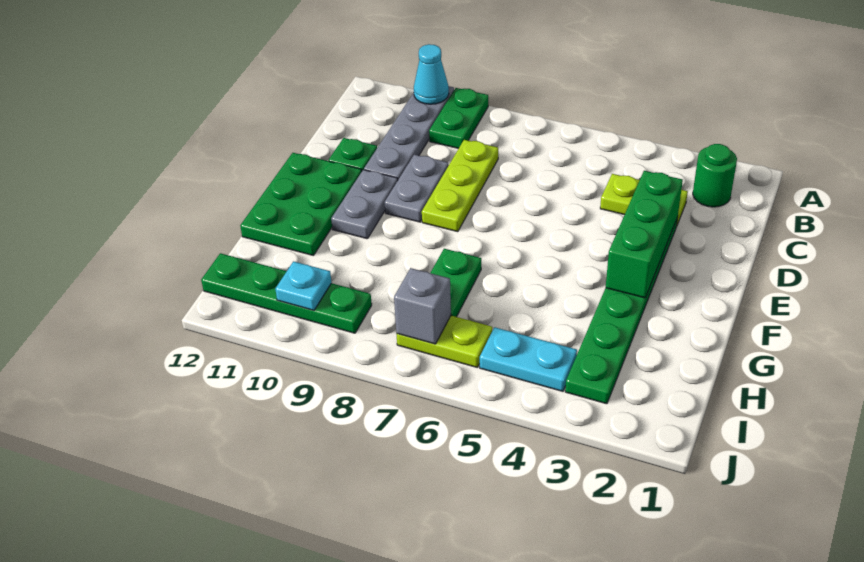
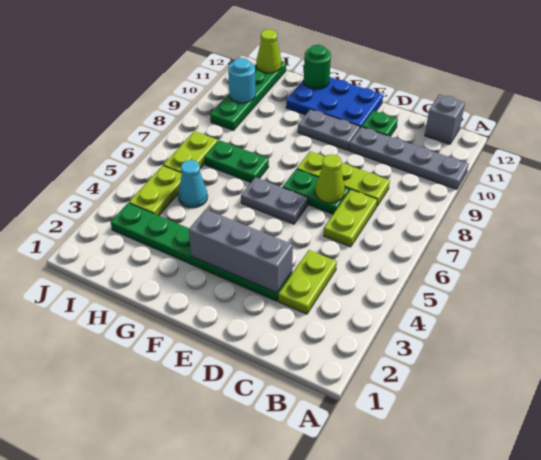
green 1x2 plate [429,88,488,148] -> green 1x2 plate moved to [283,169,349,214]
cyan 1x1 cone [414,44,449,104] -> cyan 1x1 cone moved to [178,160,208,208]
green 1x1 round brick [693,144,737,207] -> green 1x1 round brick moved to [304,45,331,89]
none -> lime 1x2 plate [324,190,377,247]
green 1x3 brick [606,171,683,298] -> grey 1x3 brick [189,209,293,293]
none -> lime 1x1 cone [315,154,345,203]
grey 1x2 plate [385,155,449,222] -> grey 1x2 plate moved to [241,177,308,224]
green 2x3 plate [240,153,362,256] -> blue 2x3 plate [286,77,383,128]
cyan 1x2 plate [480,327,577,391] -> lime 1x2 plate [129,166,182,216]
grey 1x1 brick [394,268,451,344] -> grey 1x1 brick moved to [425,94,465,144]
cyan 1x1 plate [275,261,332,310] -> cyan 1x1 round brick [228,58,255,103]
none -> lime 1x1 cone [256,29,282,73]

